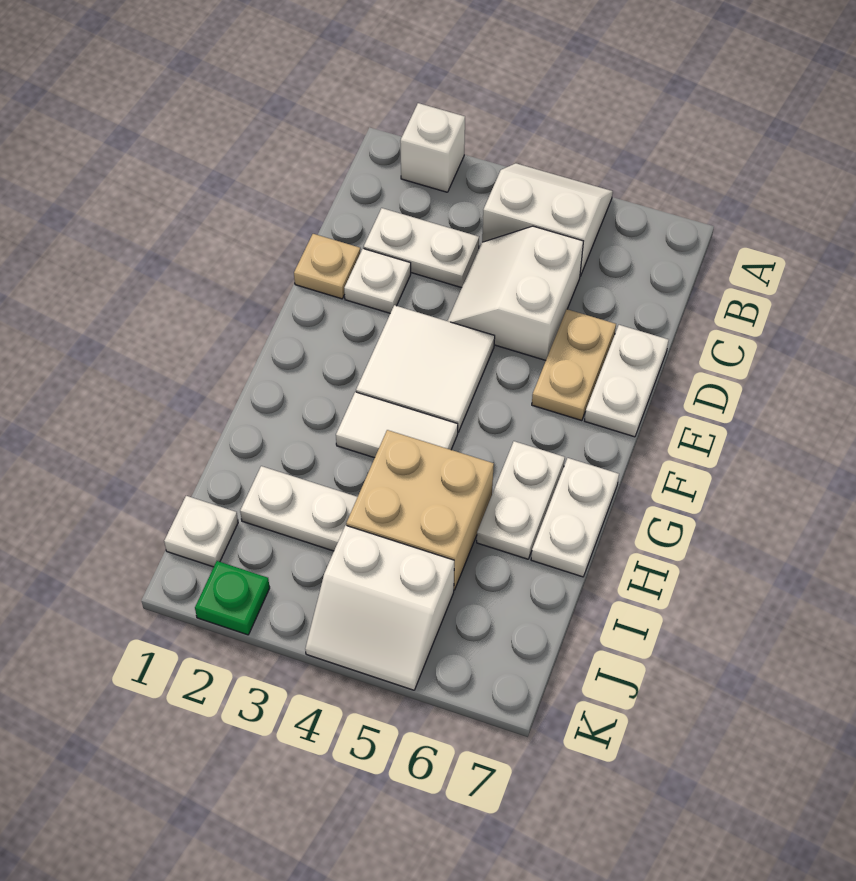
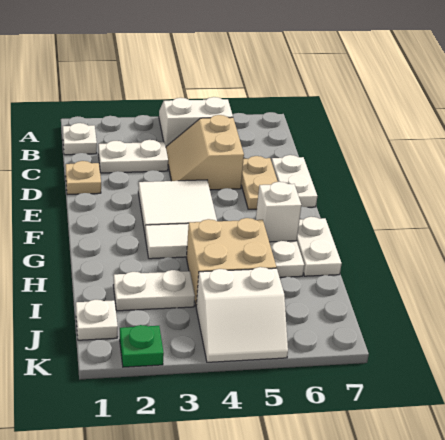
white 1x1 brick [400,103,465,192] -> white 1x1 brick moved to [256,182,301,242]
white 2x2 slope [448,226,583,360] -> tan 2x2 slope [166,115,244,190]
white 1x1 plate [344,249,411,313] -> white 1x1 plate moved to [63,123,97,155]

